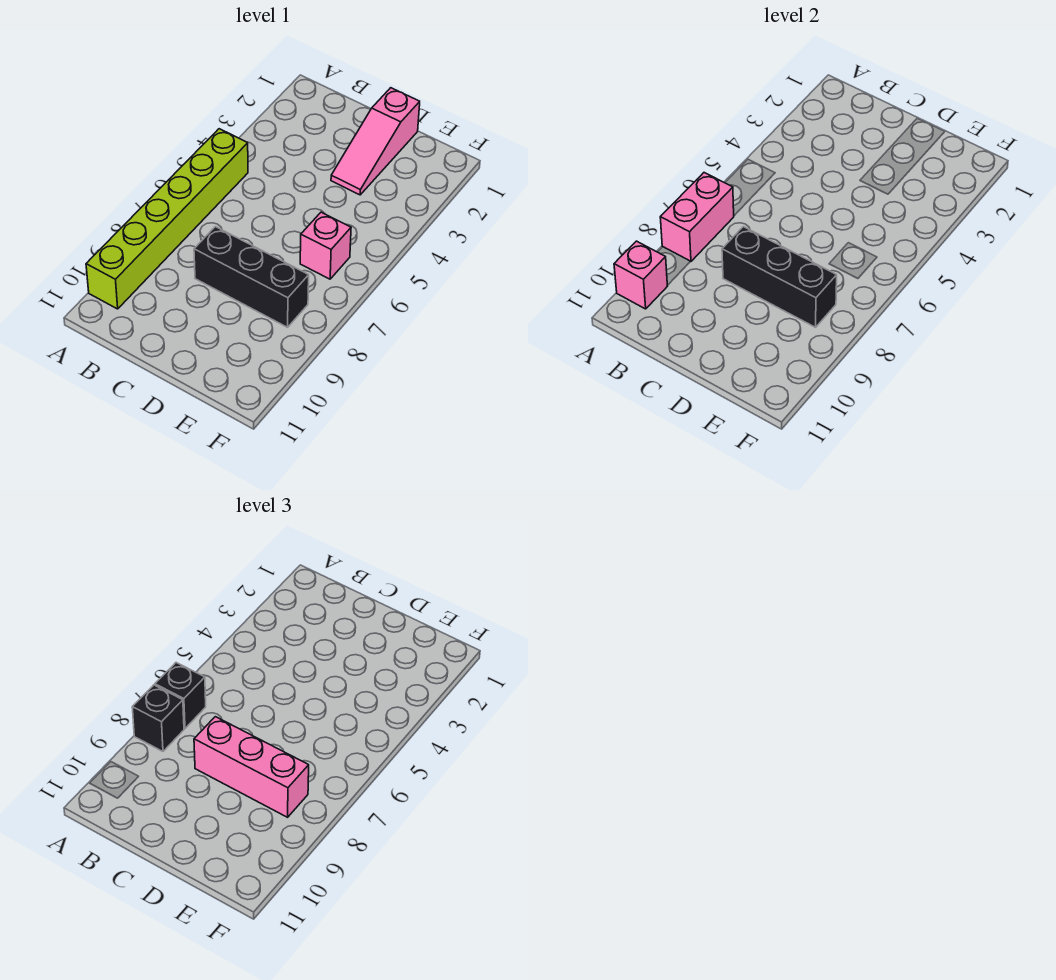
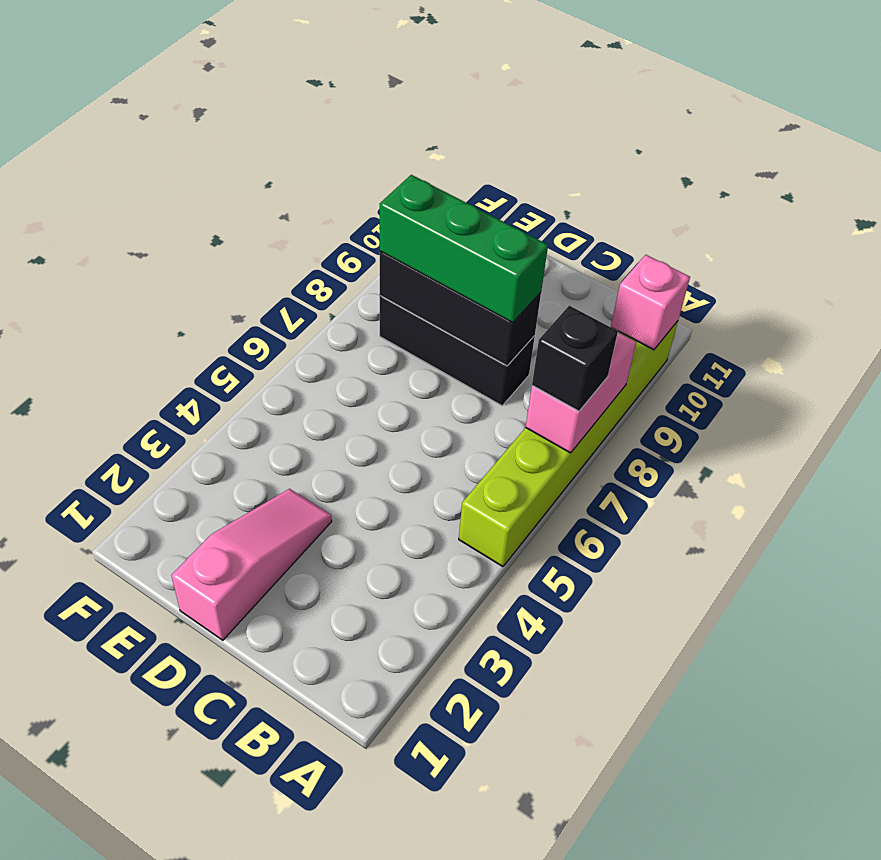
black 1x1 brick [132,685,184,751] -> none
pink 1x3 brick [194,717,309,817] -> green 1x3 brick [380,175,548,323]
pink 1x1 brick [300,212,351,279] -> none

